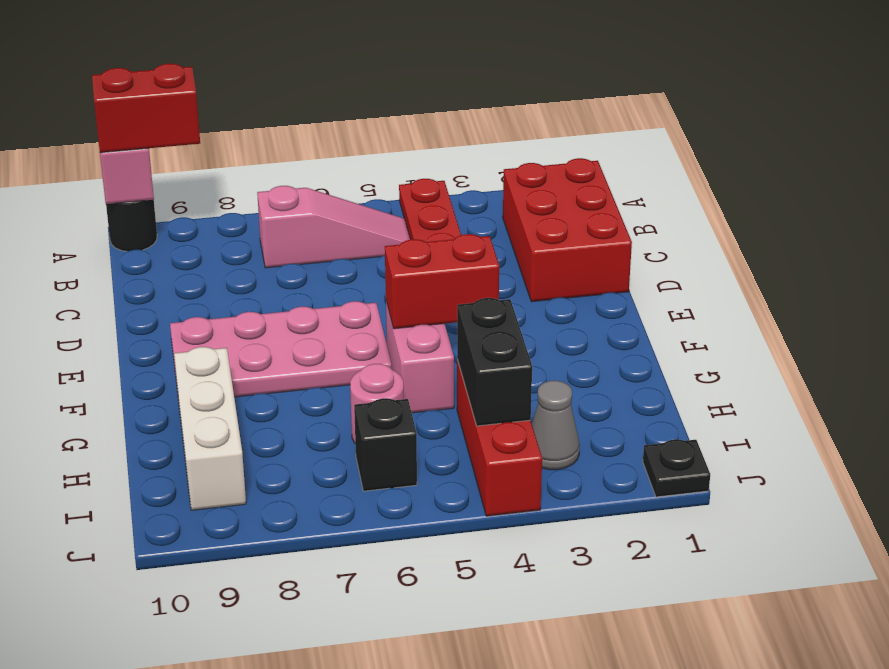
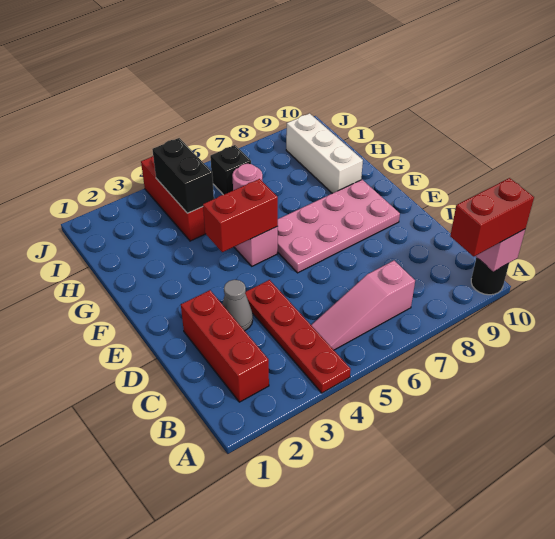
red 2x3 brick [503,158,632,302] -> red 1x3 brick [181,290,269,402]
grey 1x1 cone [532,381,580,470] -> grey 1x1 cone moved to [222,280,253,331]
black 1x1 plate [643,439,710,497] -> none

